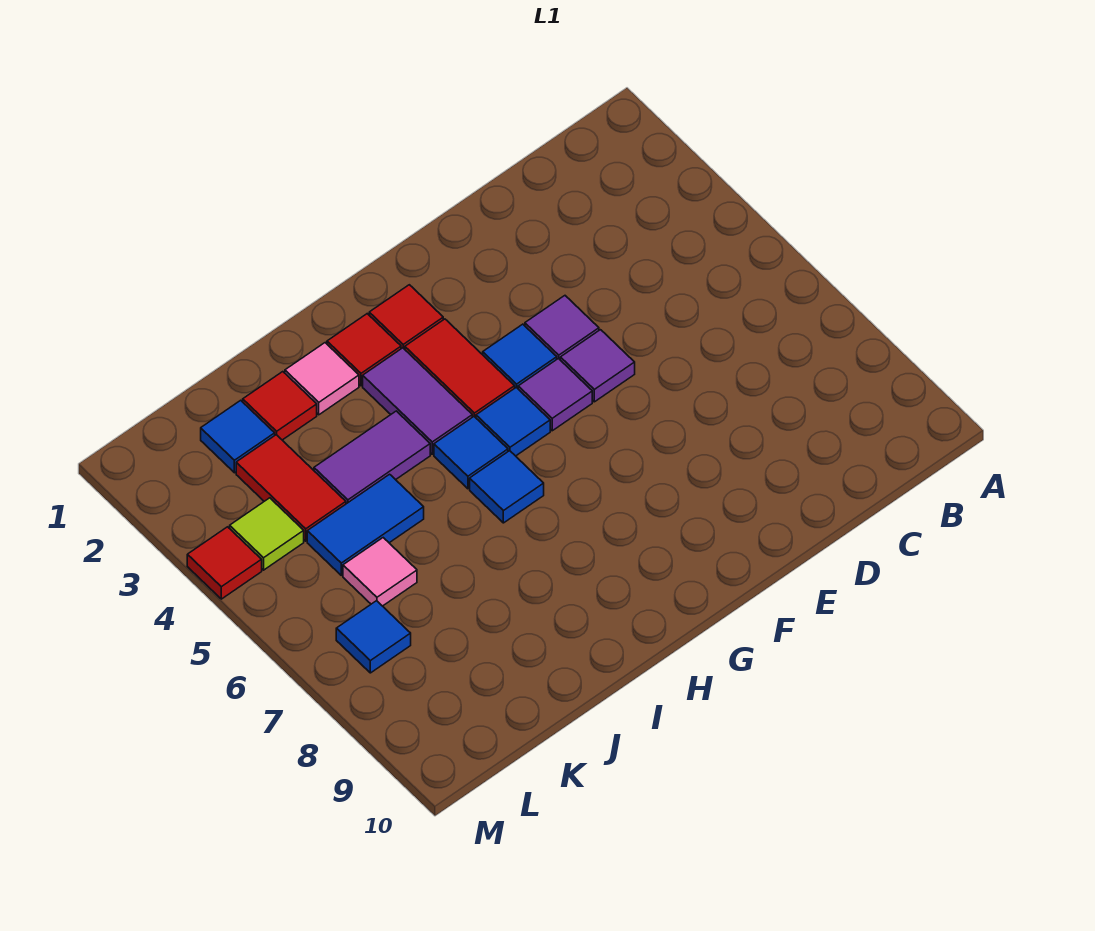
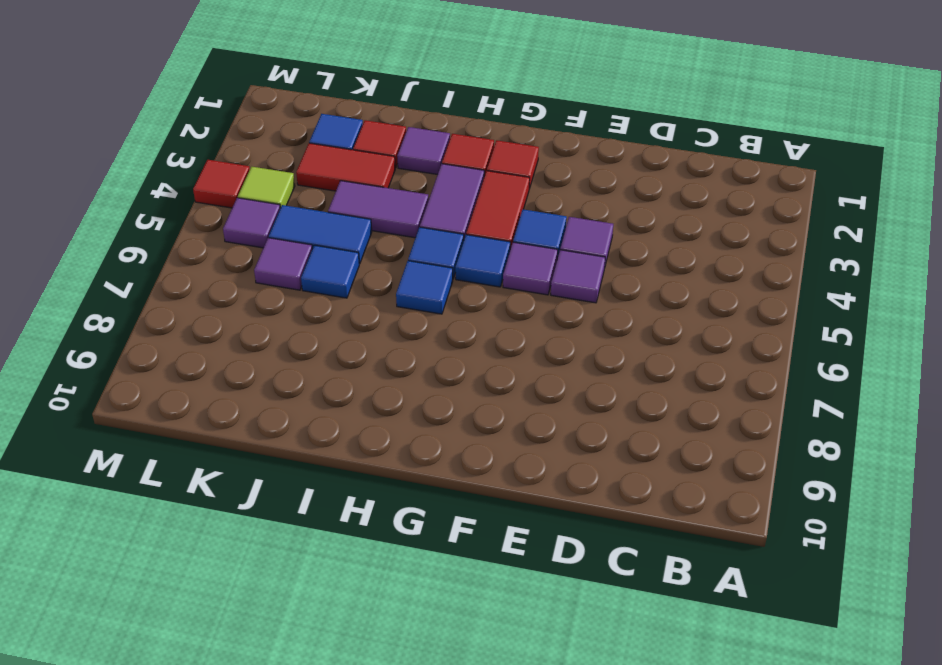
pink 1x1 tile [285,343,359,415] -> purple 1x1 tile [397,127,450,175]
red 1x2 tile [236,435,346,541] -> red 1x2 tile turned to [296,143,395,191]
pink 1x1 tile [343,538,417,606] -> purple 1x1 tile [254,238,312,290]
none -> purple 1x1 tile [223,198,280,248]
blue 1x1 tile [336,601,411,673] -> blue 1x1 tile moved to [301,245,359,298]

